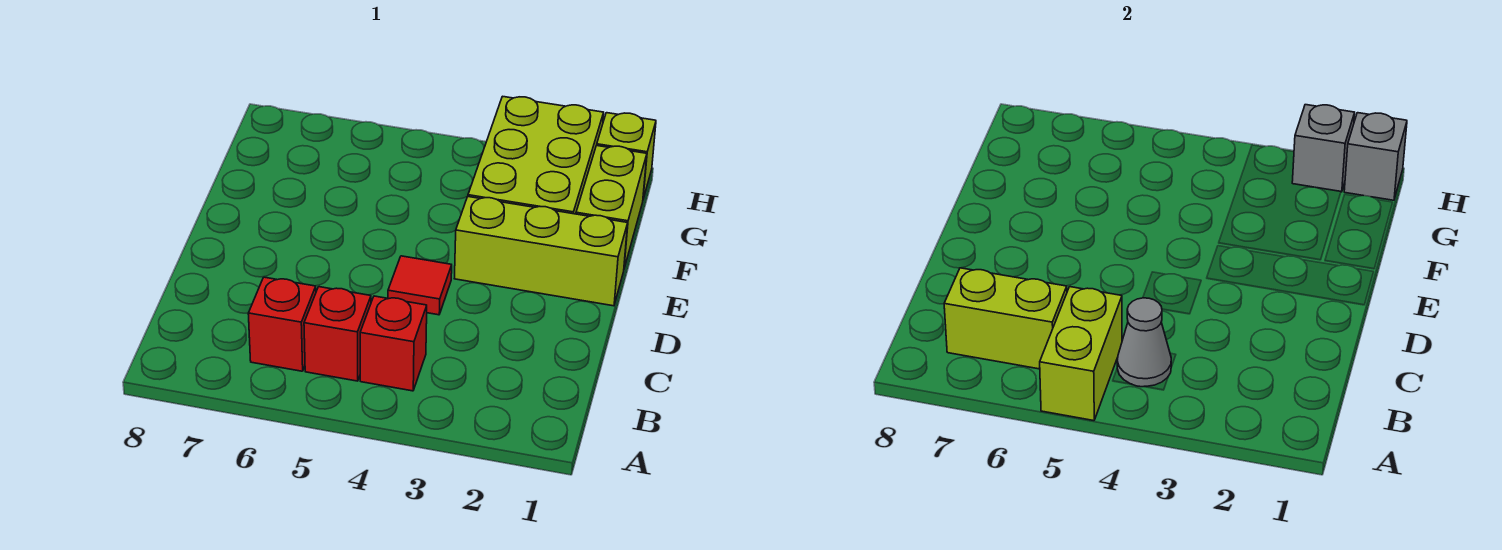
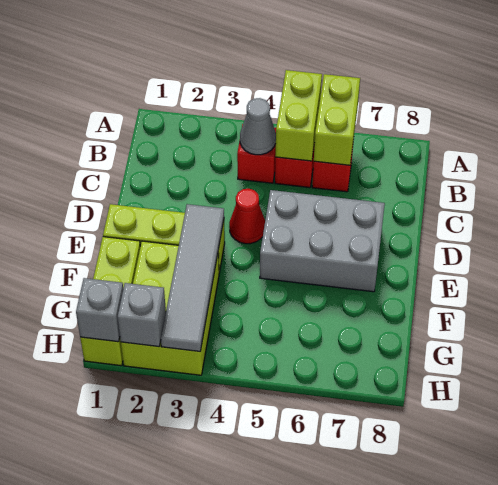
lime 1x2 brick [944,268,1067,369] -> lime 1x2 brick turned to [314,74,360,165]
red 1x1 tile [388,256,452,315] -> red 1x1 cone [229,189,265,244]
none -> grey 2x3 brick [260,190,385,292]
none -> grey 1x4 tile [161,204,224,351]

